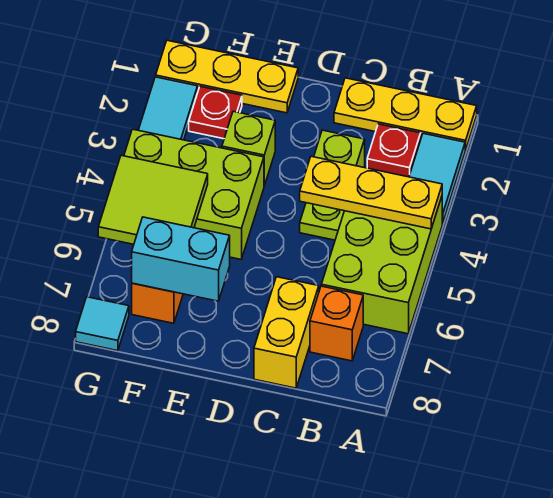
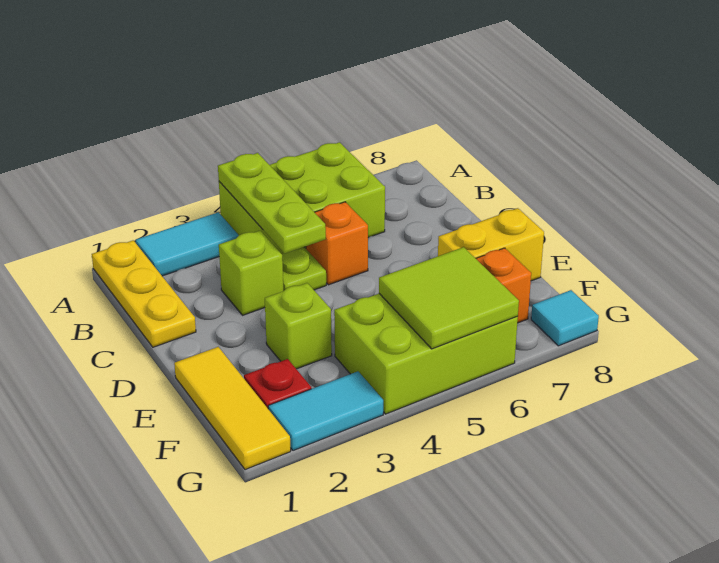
yellow 1x3 plate [300,156,442,229] -> lime 1x3 plate [218,153,326,253]
red 1x1 plate [367,124,421,177] -> none
orange 1x1 brick [310,286,363,361] -> orange 1x1 brick moved to [306,202,368,285]
yellow 1x2 brick [254,277,319,388] -> yellow 1x2 brick moved to [438,208,544,281]
yellow 1x3 plate [156,40,298,113] -> yellow 1x3 tile [174,347,291,470]
lime 2x3 brick [124,129,264,259] -> lime 2x3 brick turned to [334,294,518,414]
cyan 1x2 brick [132,217,230,301] -> none

